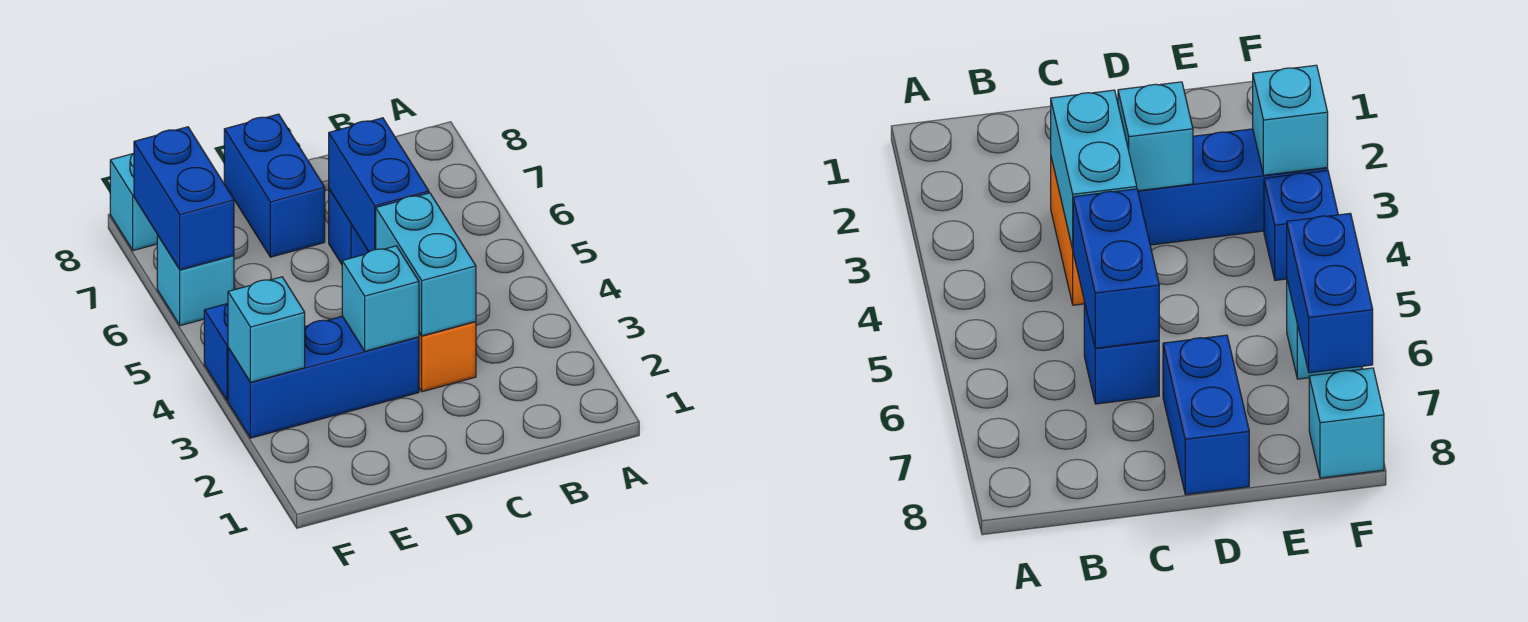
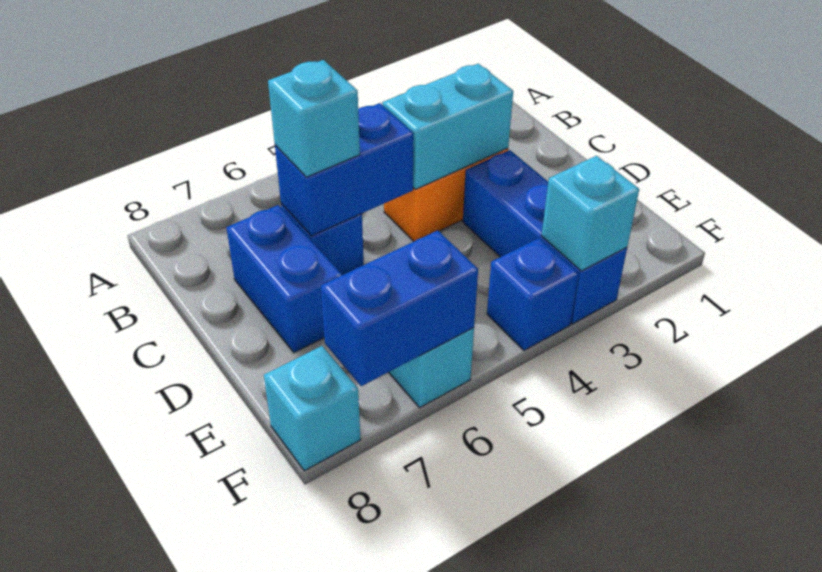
cyan 1x1 brick [342,246,419,351] -> cyan 1x1 brick moved to [268,60,360,177]
blue 1x2 brick [224,114,325,257] -> blue 1x2 brick turned to [226,205,342,353]

